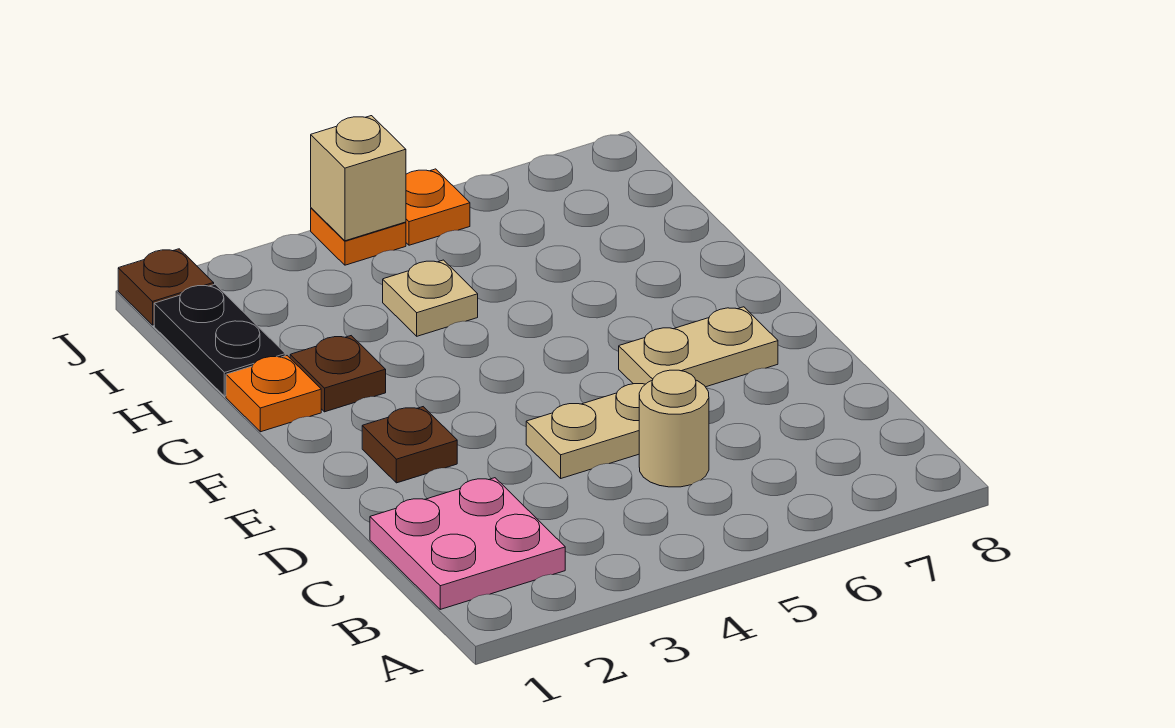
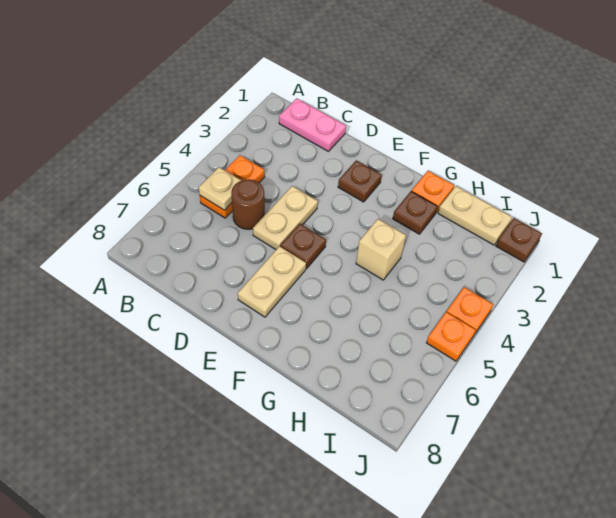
pink 2x2 plate [370,478,565,609] -> pink 1x2 plate [279,98,346,152]
none -> orange 1x2 plate [200,155,265,218]
tan 1x1 round brick [639,370,709,487] -> brown 1x1 round brick [231,180,265,229]
none -> brown 1x1 plate [280,224,326,268]
black 1x2 plate [154,284,285,396] -> tan 1x2 plate [438,186,512,245]
tan 1x1 plate [383,260,478,336] -> tan 1x1 plate moved to [199,167,241,210]
tan 1x1 brick [311,116,406,241] -> tan 1x1 brick moved to [356,219,406,280]

